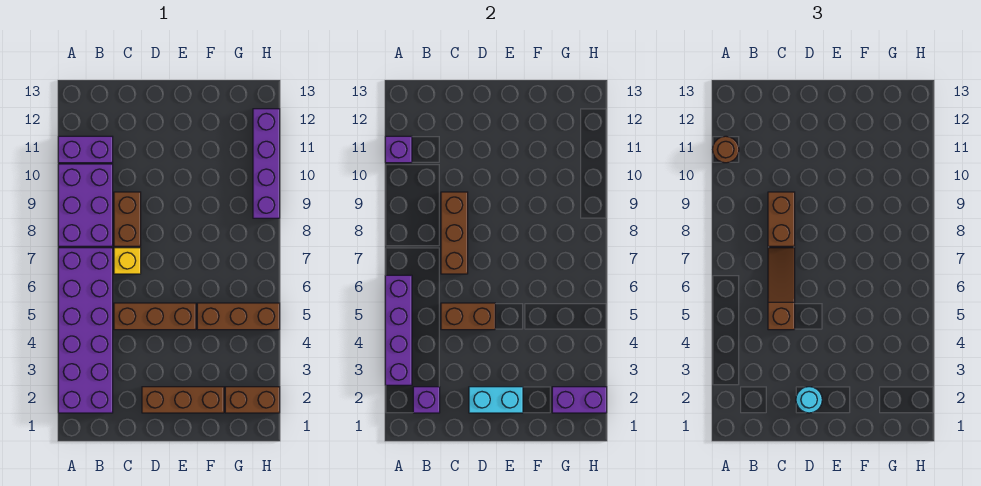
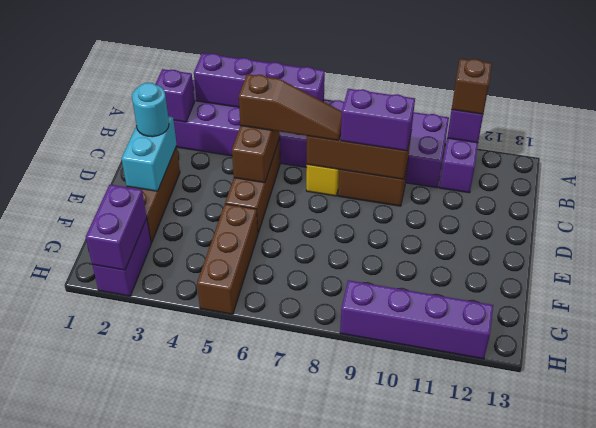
brown 1x1 round brick [713,136,739,163] -> brown 1x1 brick [452,59,492,114]
brown 1x2 brick [768,192,795,246] -> purple 1x2 brick [341,89,415,151]
brown 1x2 brick [225,387,280,413] -> purple 1x2 brick [92,219,151,296]

